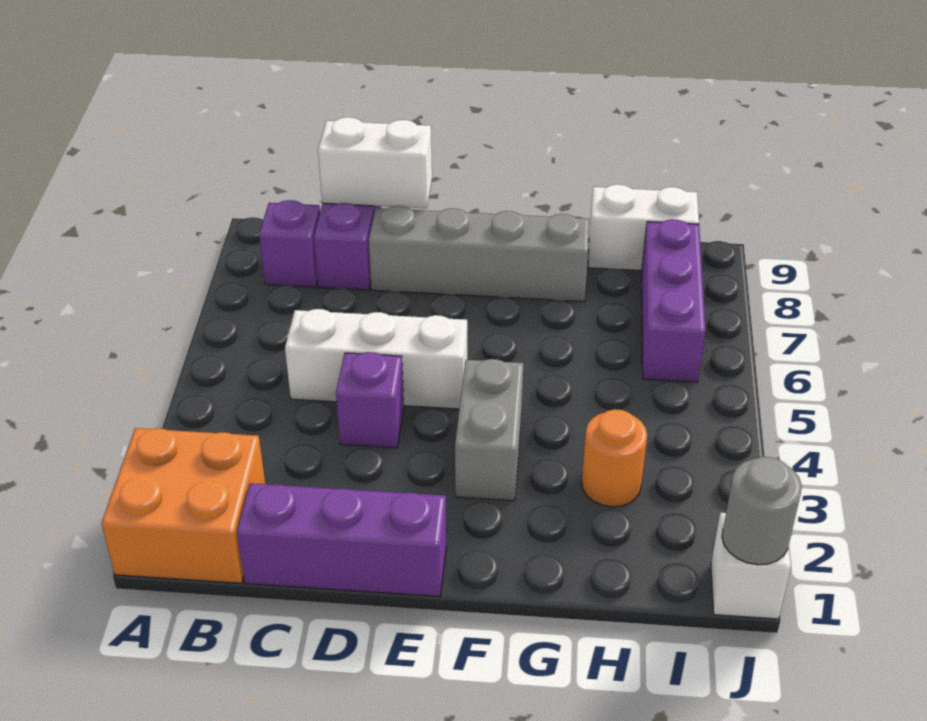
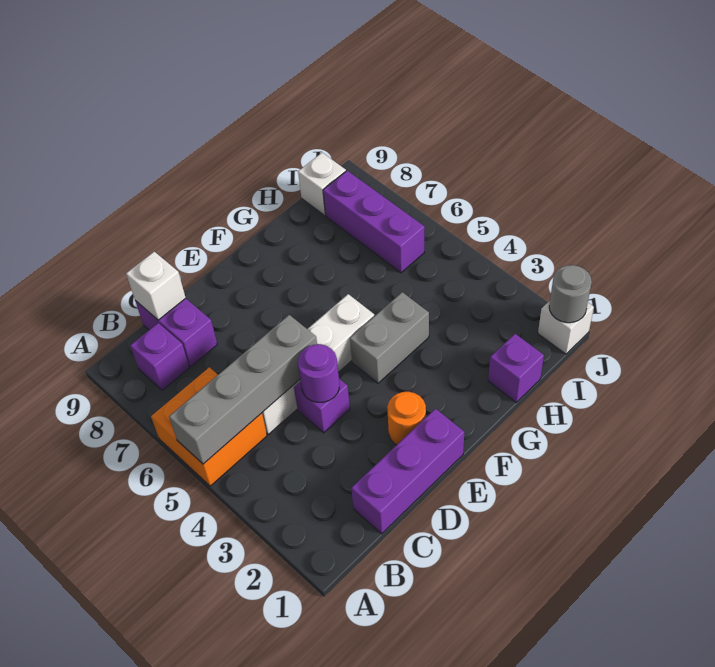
orange 2x2 brick [101,428,265,583] -> orange 2x2 brick moved to [151,367,267,486]
white 1x3 brick [285,309,467,409] -> white 1x4 brick [262,294,374,434]
white 1x2 brick [318,117,432,208] -> white 1x1 brick [126,252,186,320]
none -> purple 1x1 round brick [298,344,339,402]
grey 1x4 brick [369,206,589,302] -> grey 1x4 brick moved to [169,315,317,464]
grey 1x2 brick [455,359,523,501] -> grey 1x2 brick turned to [350,292,429,383]
none -> purple 1x1 brick [488,334,544,402]
orange 1x1 round brick [582,409,647,507] -> orange 1x1 round brick moved to [387,392,426,445]
white 1x2 brick [588,184,699,271] -> white 1x1 brick [298,153,346,215]

